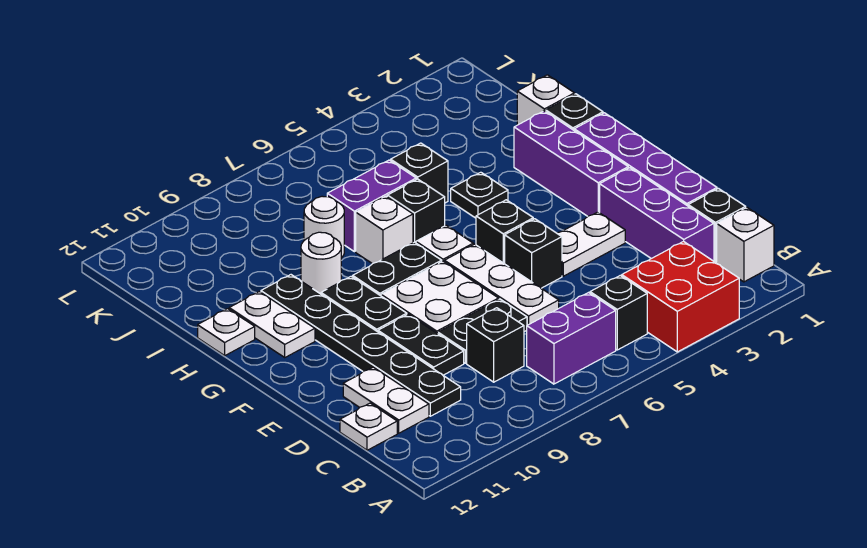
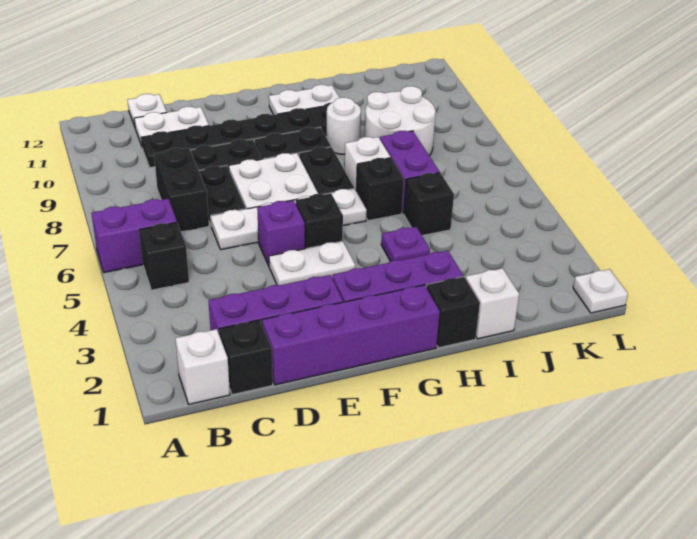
red 2x2 brick [622,241,739,352] -> none
purple 1x2 brick [527,293,616,384] -> purple 1x2 brick turned to [91,199,177,272]
black 1x1 brick [467,308,524,382] -> black 1x2 brick [154,148,209,232]
white 1x2 plate [557,212,625,276] -> white 1x2 plate turned to [269,241,355,285]
black 1x1 brick [505,219,562,288] -> purple 1x1 brick [257,200,305,266]
black 1x1 plate [451,172,508,218] -> purple 1x1 plate [381,227,430,261]
white 1x1 plate [198,309,255,356] -> white 1x1 plate moved to [573,269,628,313]
white 1x1 round brick [304,196,344,258] -> white 2x2 round brick [365,86,436,155]

